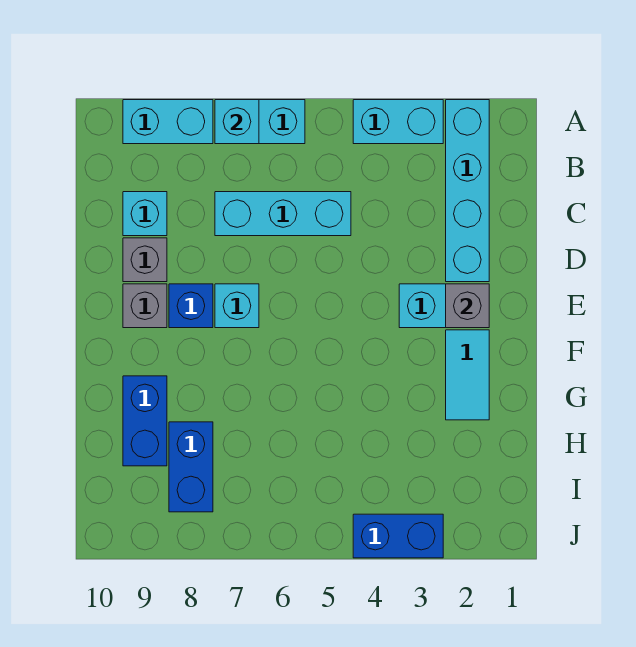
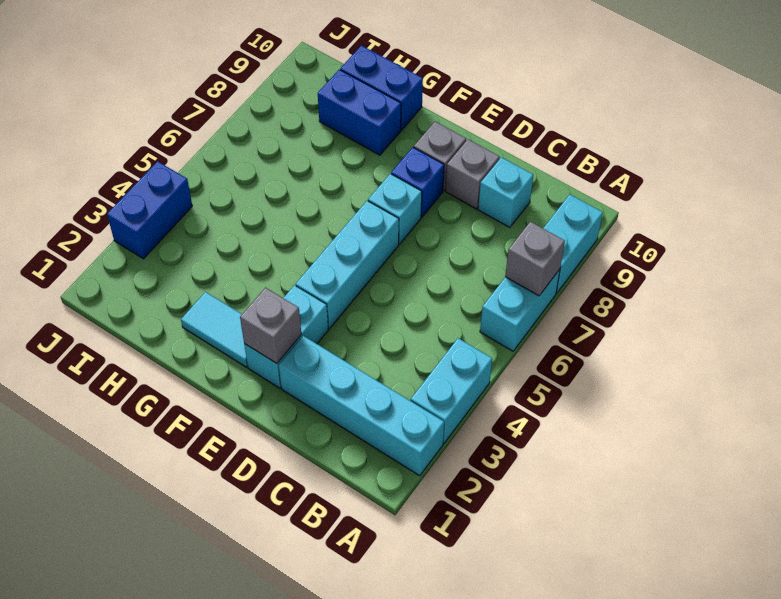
cyan 1x1 brick [215,100,259,144] -> grey 1x1 brick [505,222,565,296]
cyan 1x3 brick [215,192,351,236] -> cyan 1x3 brick moved to [296,201,399,329]
blue 1x2 brick [169,422,213,512] -> blue 1x2 brick moved to [340,45,423,130]

